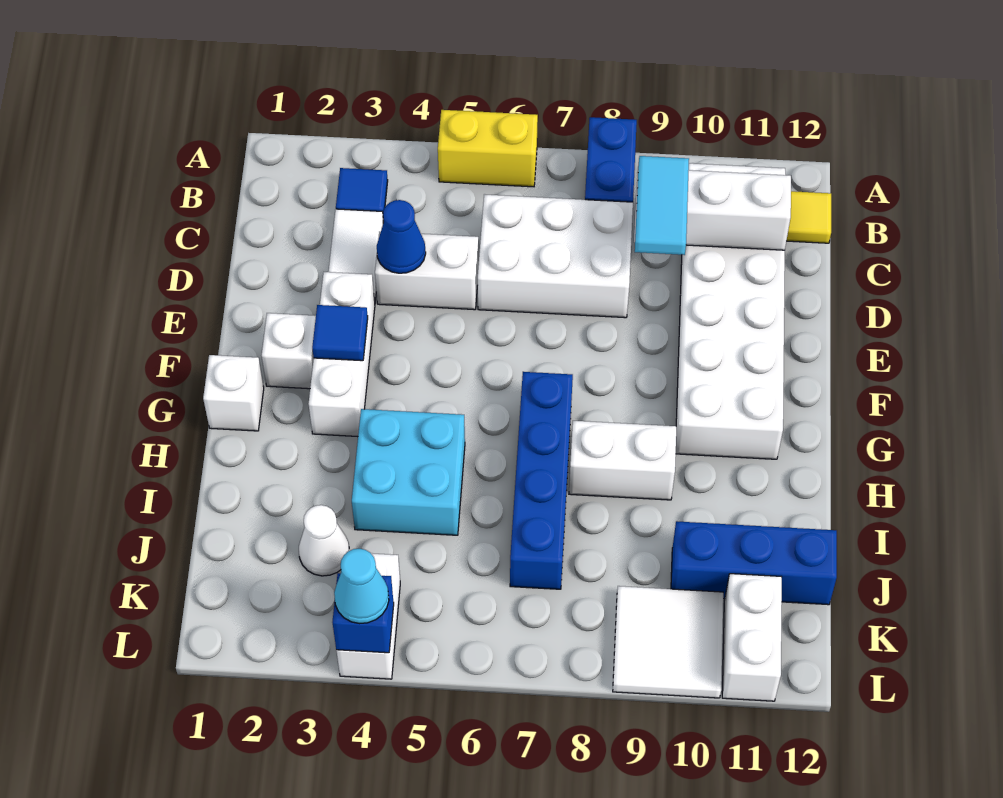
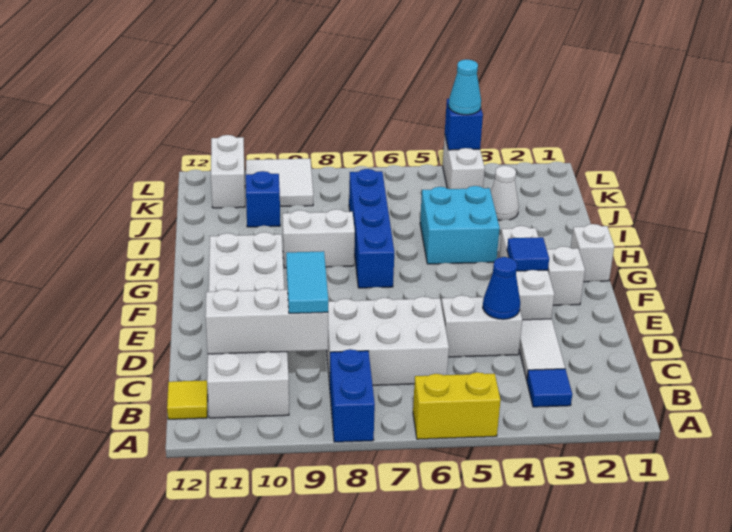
blue 1x3 brick [671,521,837,605] -> blue 1x1 brick [246,171,280,227]

